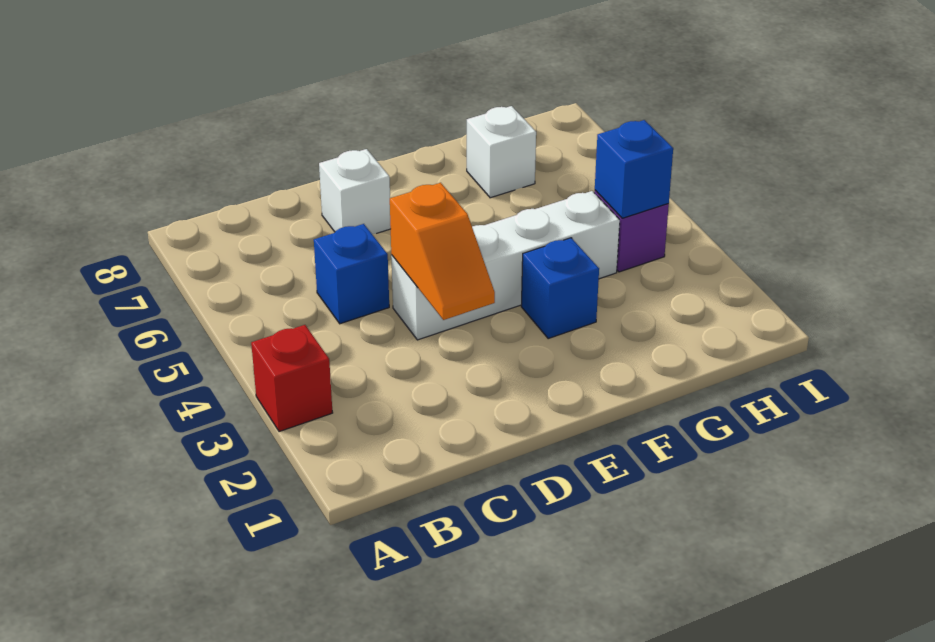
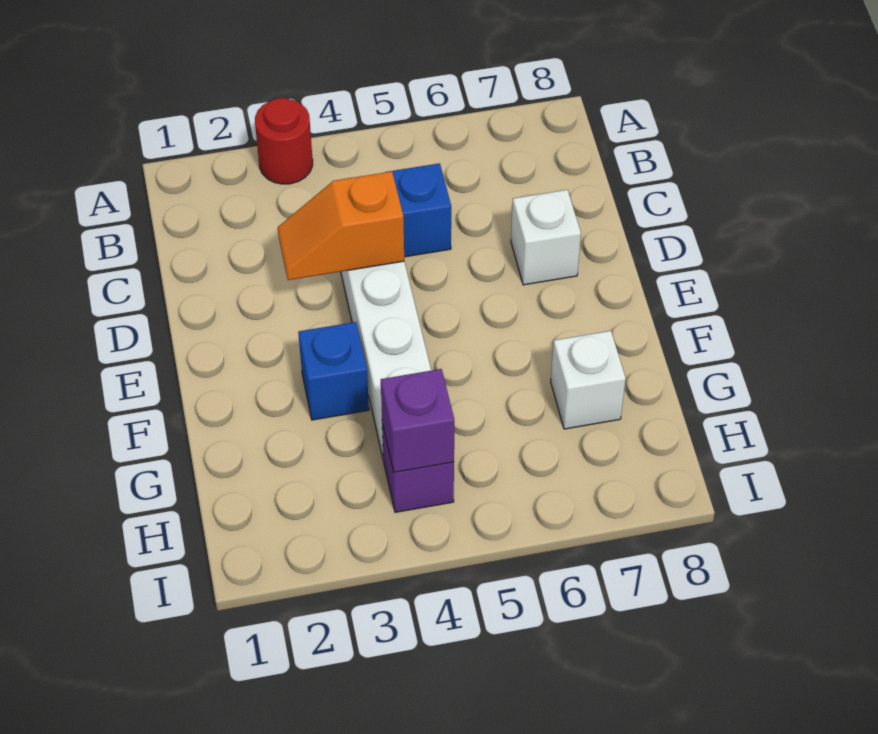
red 1x1 brick [251,325,333,432] -> red 1x1 round brick [255,98,313,184]
blue 1x1 brick [595,120,673,218] -> purple 1x1 brick [381,369,454,472]

